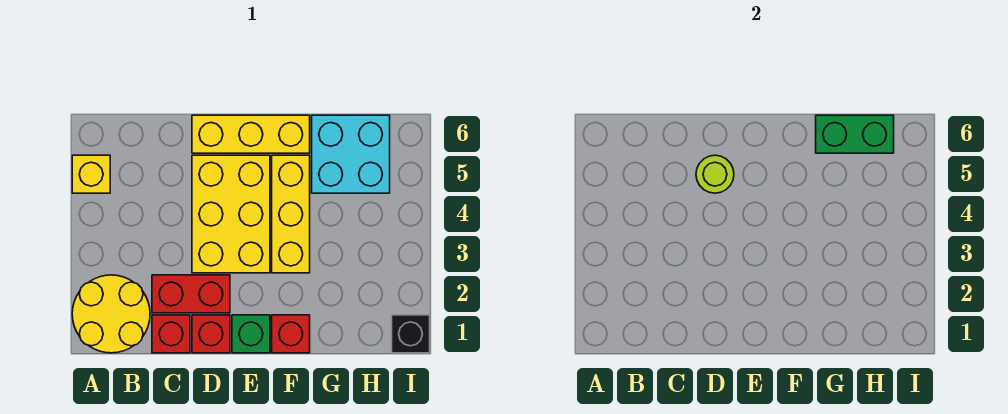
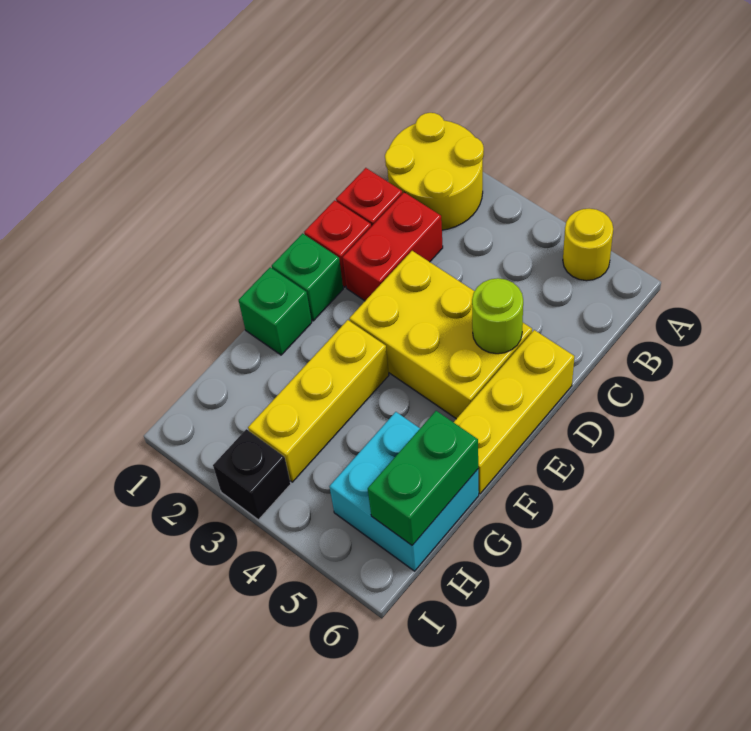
yellow 1x1 brick [72,155,110,193] -> yellow 1x1 round brick [563,209,613,281]
red 1x1 brick [272,315,310,353] -> green 1x1 brick [239,267,312,355]
yellow 1x3 brick [272,155,310,273] -> yellow 1x3 brick turned to [248,320,389,482]
black 1x1 brick [392,315,430,353] -> black 1x1 brick moved to [213,429,291,520]

